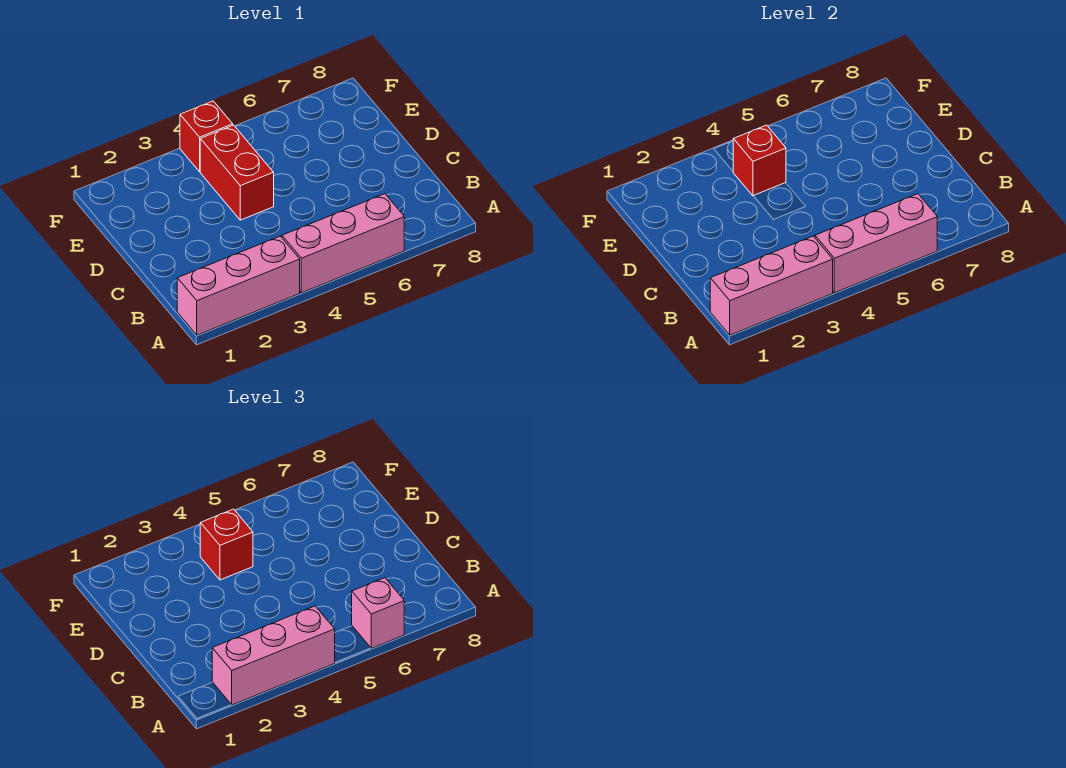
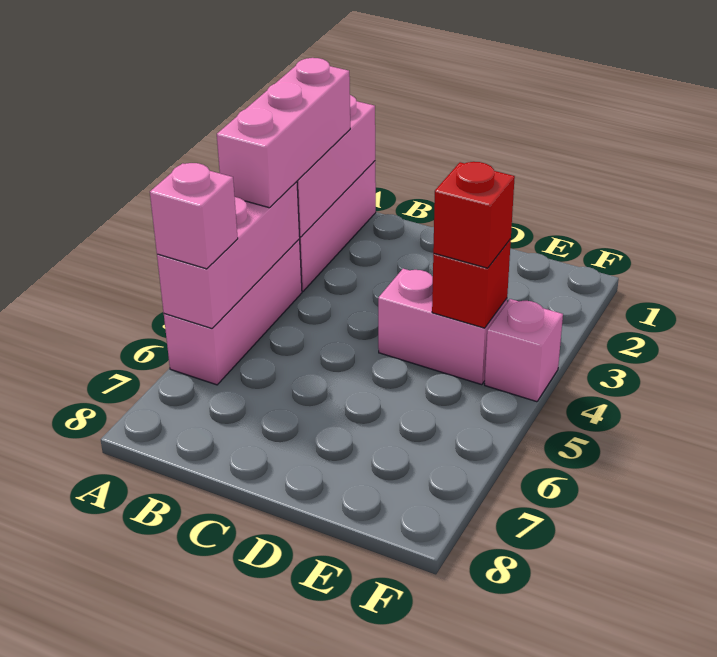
red 1x2 brick [200,125,274,220] -> pink 1x2 brick [378,269,507,385]
red 1x1 brick [180,101,233,172] -> pink 1x1 brick [485,299,563,402]

